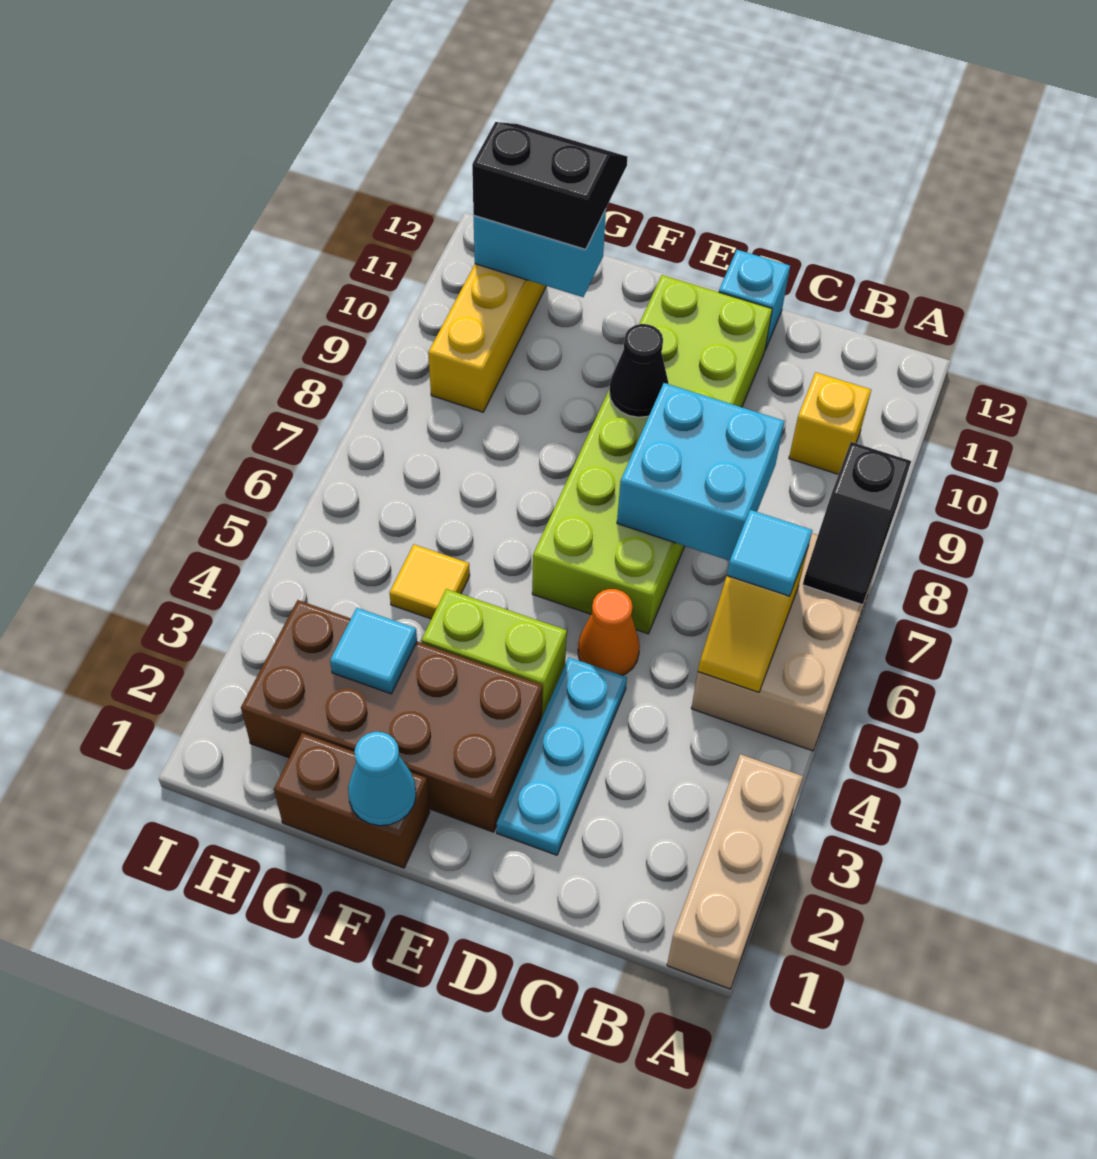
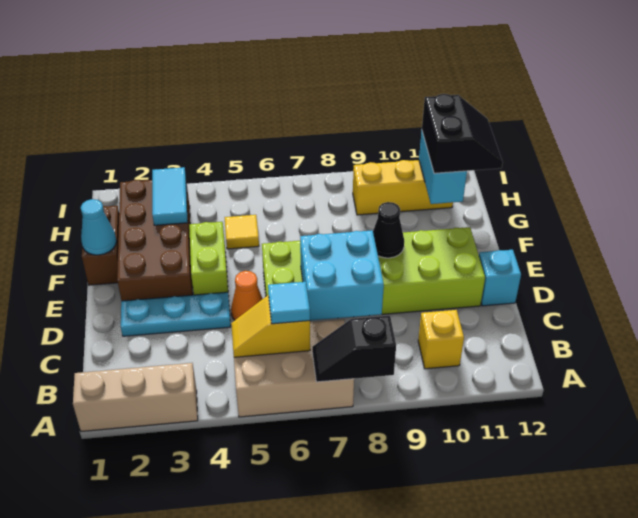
cyan 1x1 tile [330,608,417,694] -> cyan 1x2 tile [152,167,188,225]

